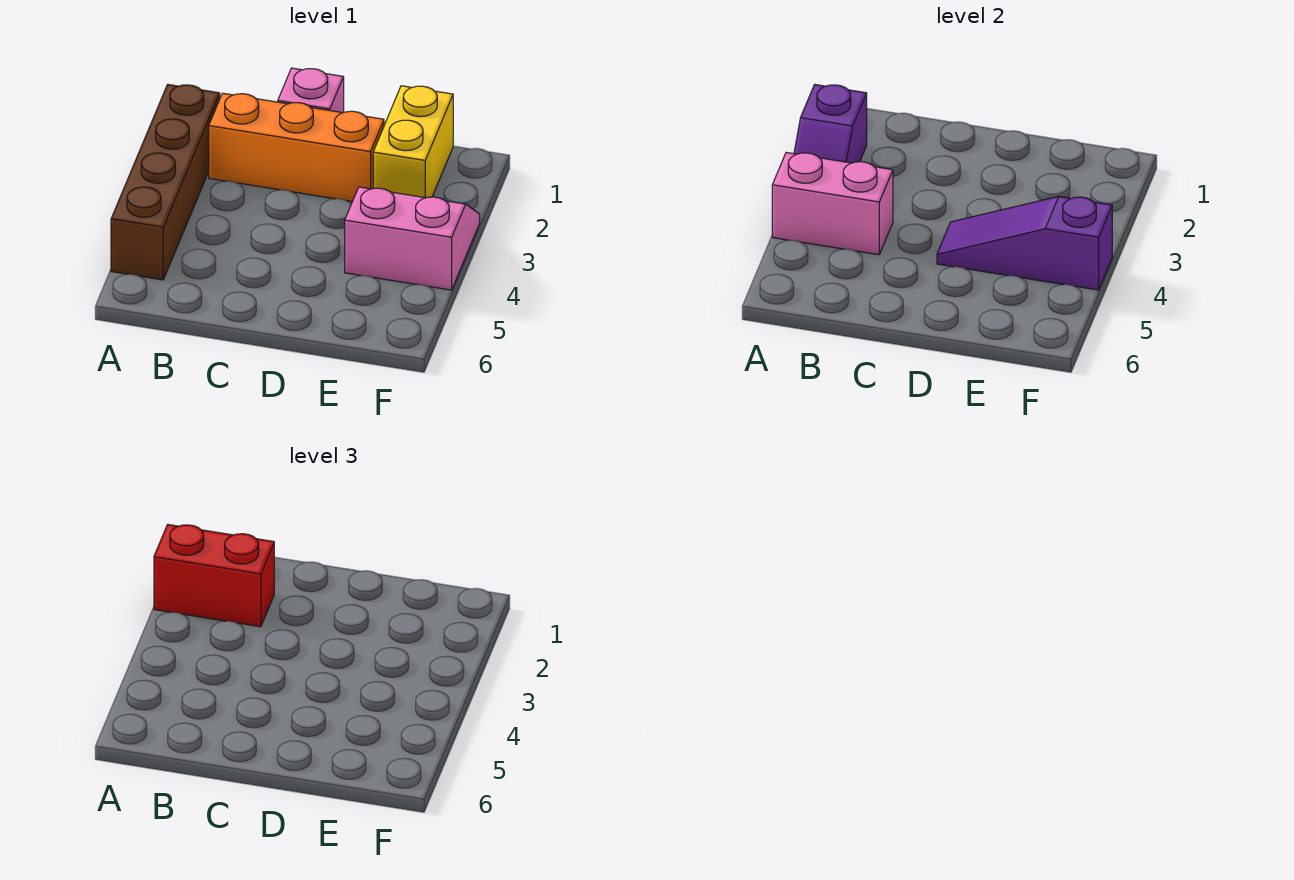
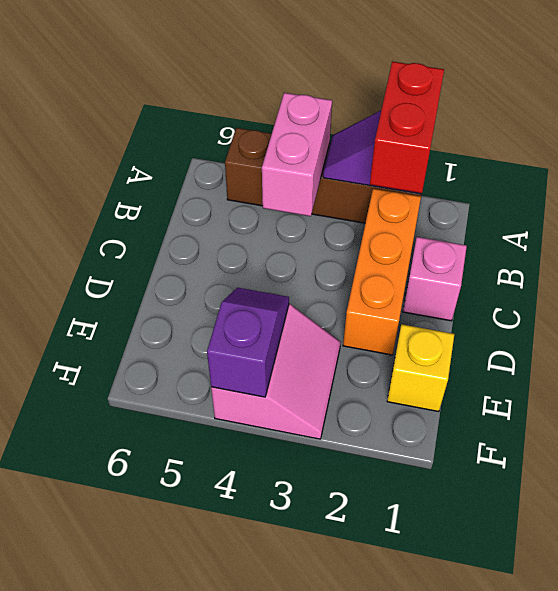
purple 1x3 slope [937,196,1112,290] -> purple 1x2 slope [207,288,289,397]
yellow 1x2 brick [373,86,453,198] -> yellow 1x1 brick [387,324,454,412]

